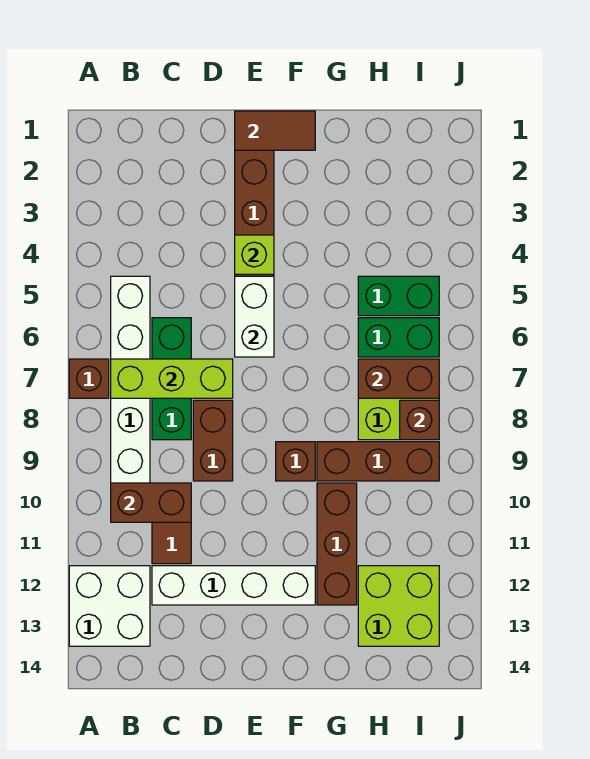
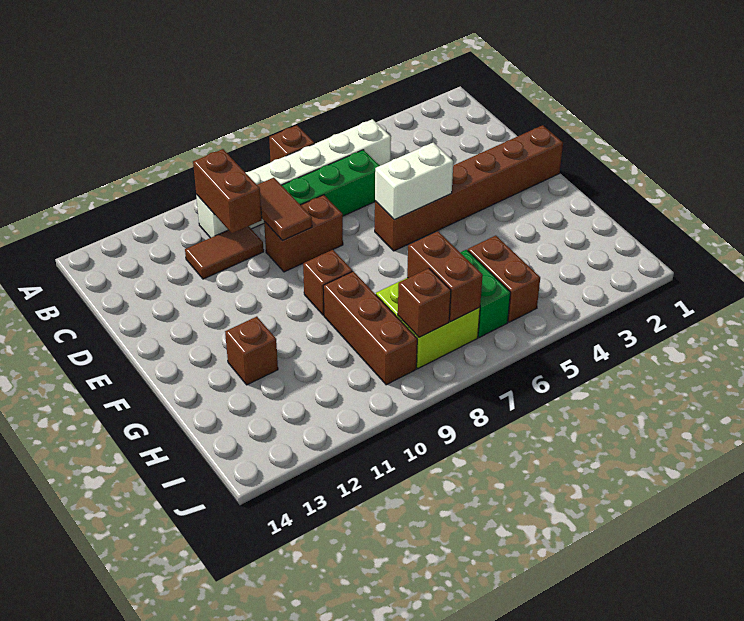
white 2x2 brick [69,566,150,646] -> none
lime 1x3 brick [111,359,233,398] -> none
white 1x4 brick [152,566,315,605] -> none
brown 1x2 tile [235,111,315,150] -> brown 1x2 tile moved to [257,178,312,241]
lime 1x1 brick [235,235,274,274] -> none
brown 1x3 brick [317,483,357,605] -> brown 1x1 brick [225,317,278,385]
green 1x2 brick [358,276,439,316] -> brown 1x2 brick [468,236,540,322]
lime 2x2 brick [358,566,439,646] -> none

